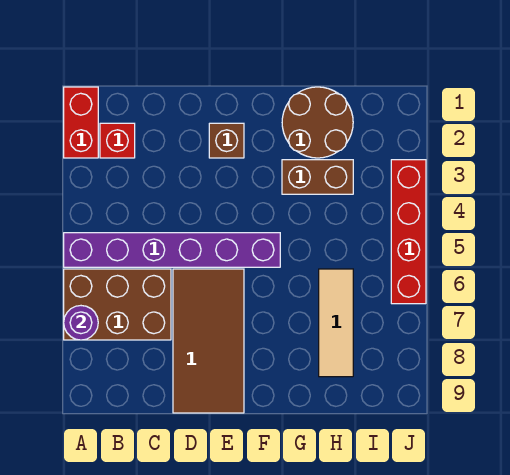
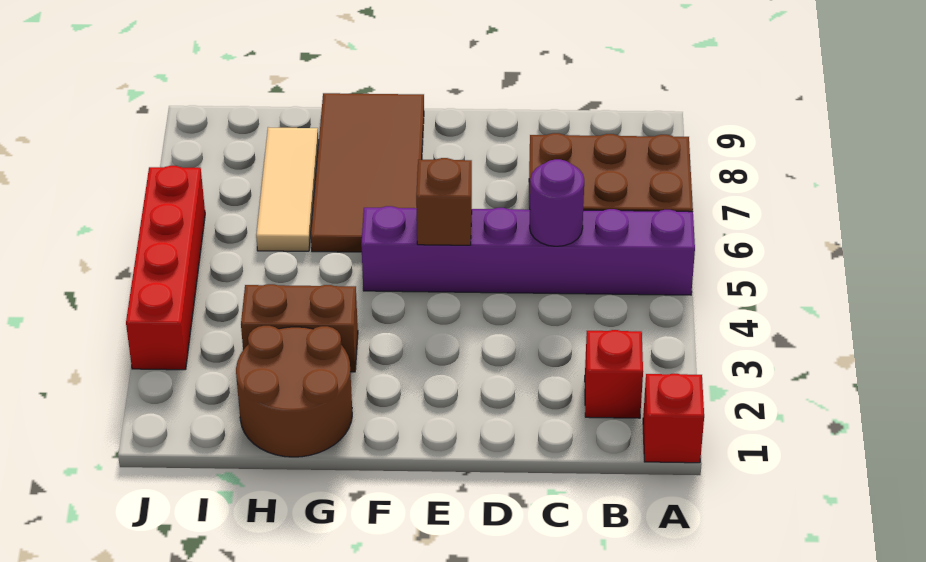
red 1x2 brick [64,87,98,158] -> red 1x1 brick [643,374,704,463]
purple 1x1 round brick [64,306,98,340] -> purple 1x1 round brick moved to [530,159,584,246]
brown 2x4 tile [173,269,244,413] -> brown 2x4 tile moved to [311,93,424,252]
brown 1x1 brick [209,123,244,158] -> brown 1x1 brick moved to [416,158,472,245]

